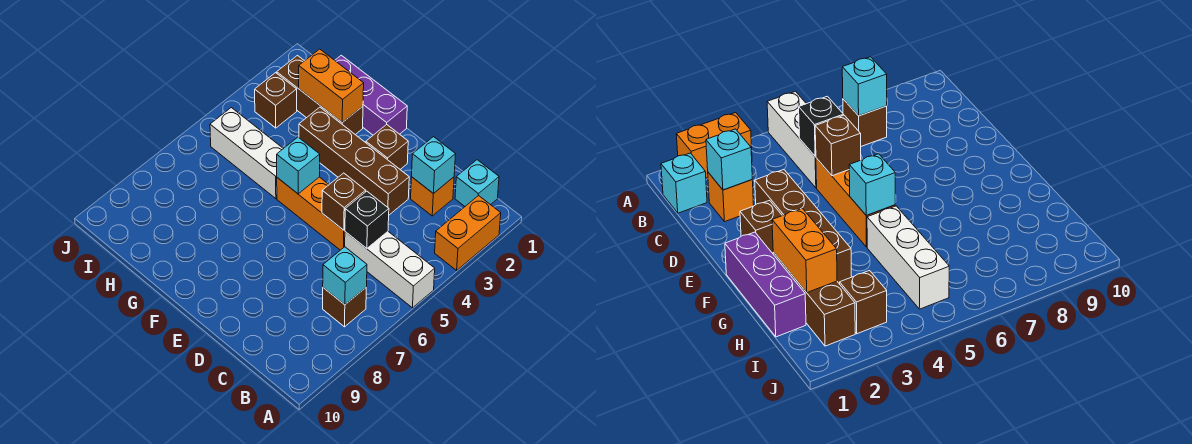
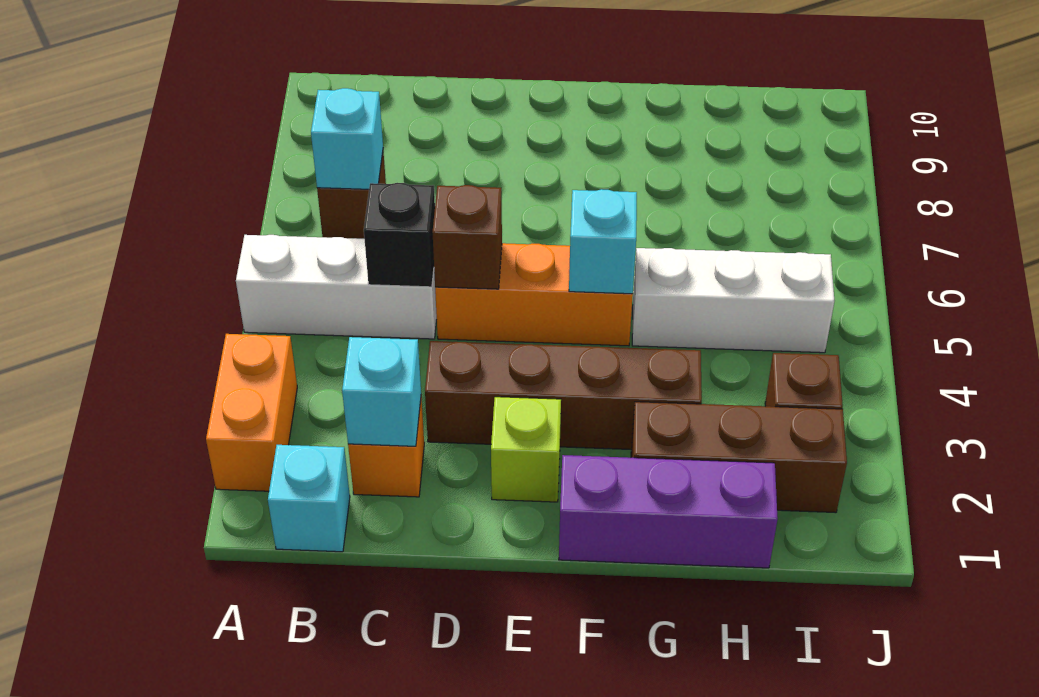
brown 1x1 brick [366,125,408,169] -> lime 1x1 brick [491,397,561,502]
orange 1x2 brick [299,49,364,122] -> none

